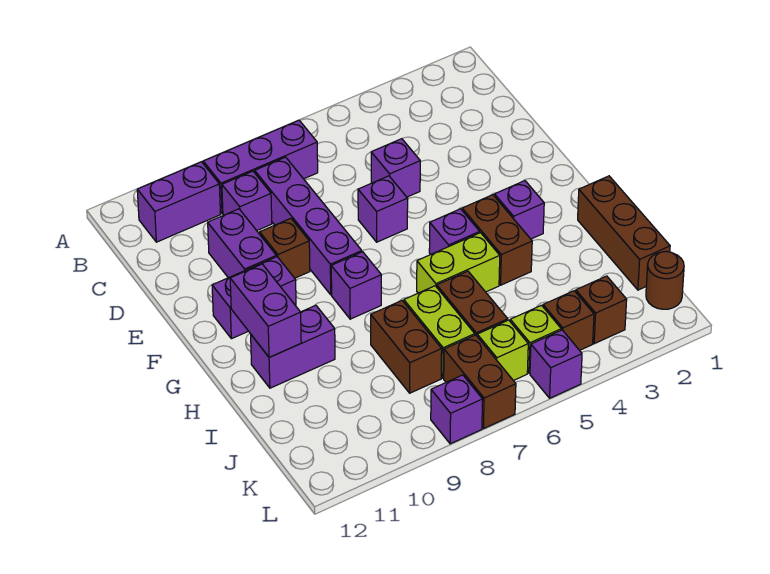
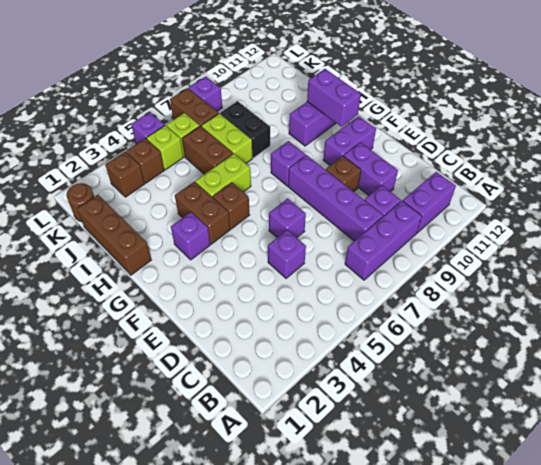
purple 1x1 brick [429,209,480,254] -> brown 1x1 brick [213,182,250,229]
brown 1x2 brick [371,301,442,393] -> black 1x2 brick [220,101,270,158]

